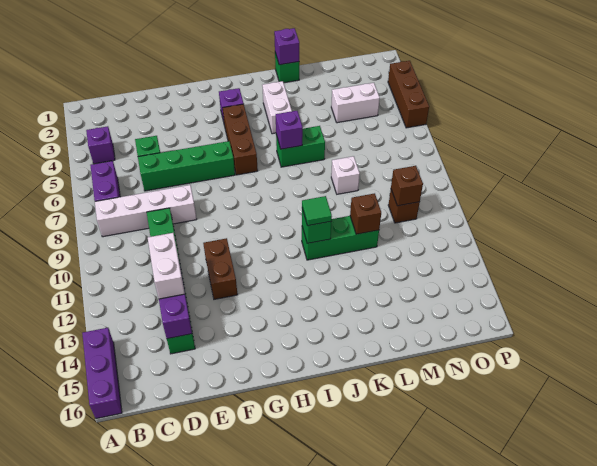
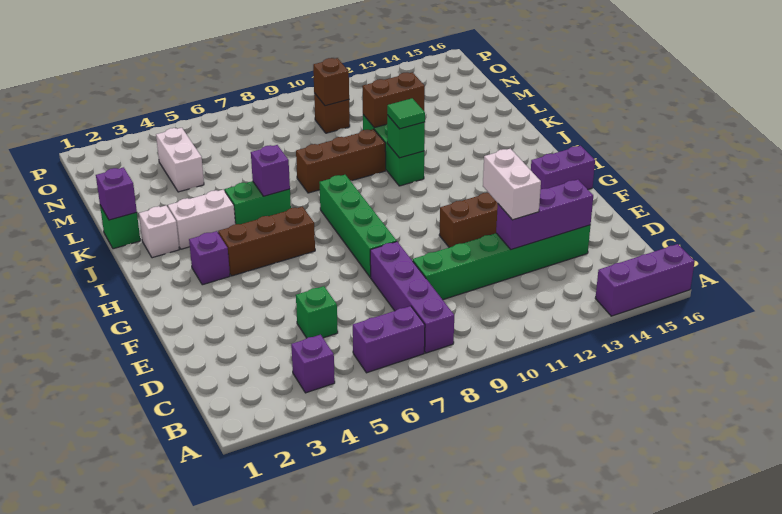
white 1x4 brick [95,185,197,237] -> purple 1x4 brick [370,242,454,353]
green 1x4 brick [138,141,235,191] -> green 1x4 brick moved to [319,175,397,277]
white 1x2 brick [148,233,185,299] -> white 1x2 brick turned to [483,149,541,220]
none -> purple 1x2 brick [531,146,595,189]
green 1x2 brick [276,126,325,167] -> green 1x2 brick turned to [225,181,291,224]
white 1x1 brick [331,156,360,194] -> white 1x1 brick moved to [139,206,179,258]
brown 1x1 brick [350,193,381,234] -> brown 1x2 brick [362,72,425,128]
brown 1x3 brick [388,61,429,128] -> brown 1x3 brick moved to [296,129,386,193]

